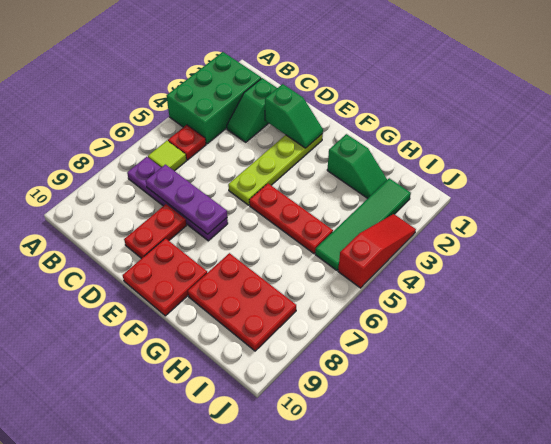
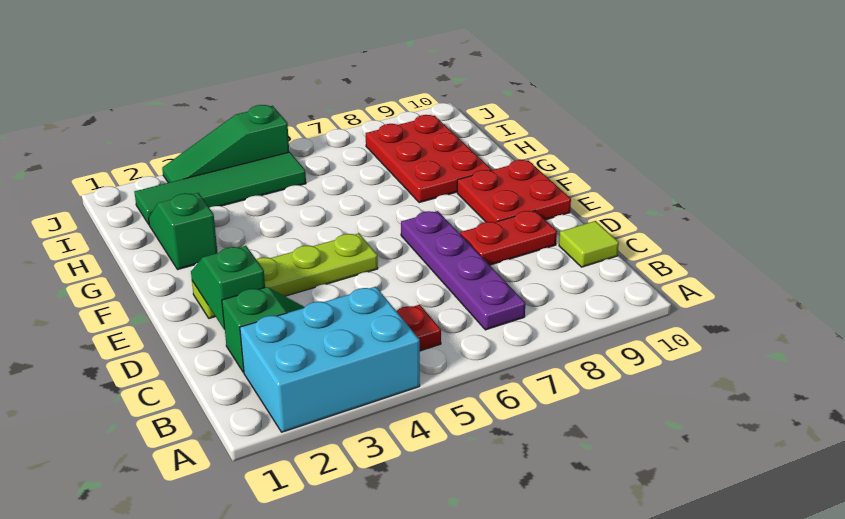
green 2x3 brick [167,52,261,144] -> cyan 2x3 brick [240,287,420,432]
lime 1x1 tile [148,141,187,171] -> lime 1x1 tile moved to [559,221,619,267]
purple 1x3 plate [146,165,227,234] -> none
red 1x3 plate [249,184,333,254] -> none
red 1x3 slope [338,214,416,288] -> green 1x3 slope [162,105,289,183]

